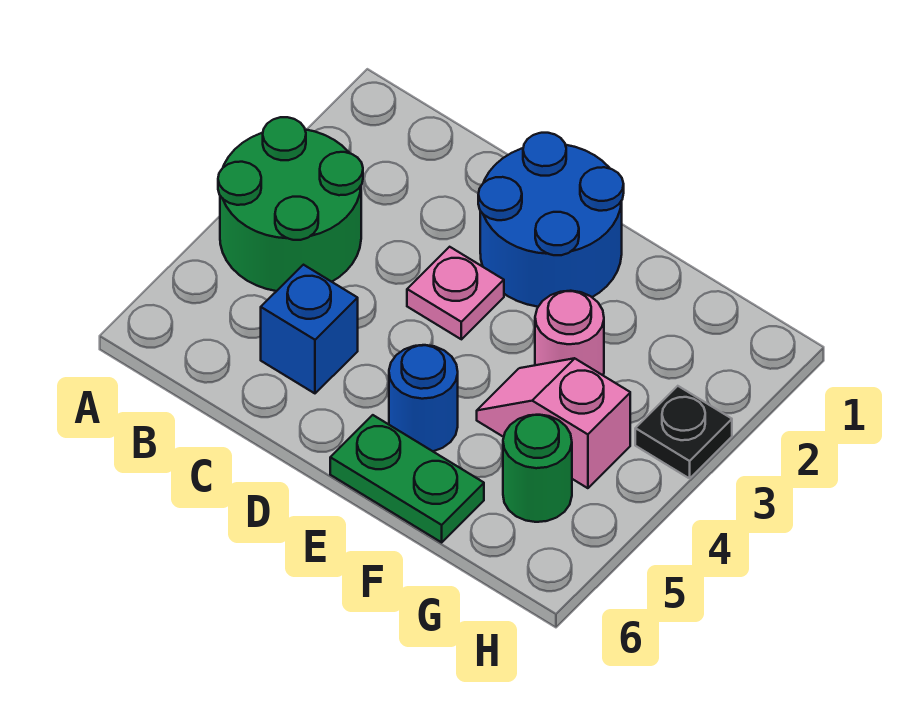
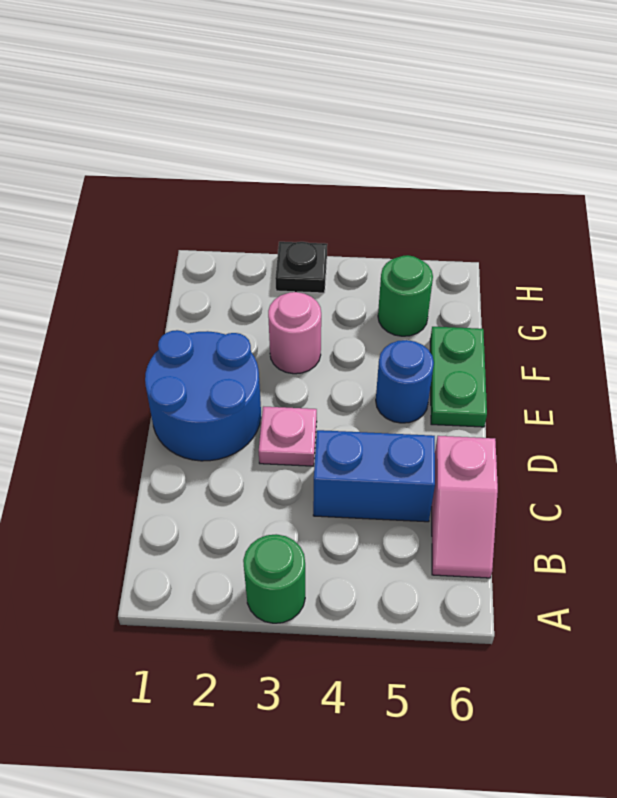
green 2x2 round brick [218,117,363,291] -> green 1x1 round brick [243,534,305,623]
blue 1x1 brick [261,265,358,393] -> blue 1x2 brick [313,430,435,522]
pink 1x2 slope [477,358,630,488] -> pink 1x2 slope moved to [432,436,498,578]

